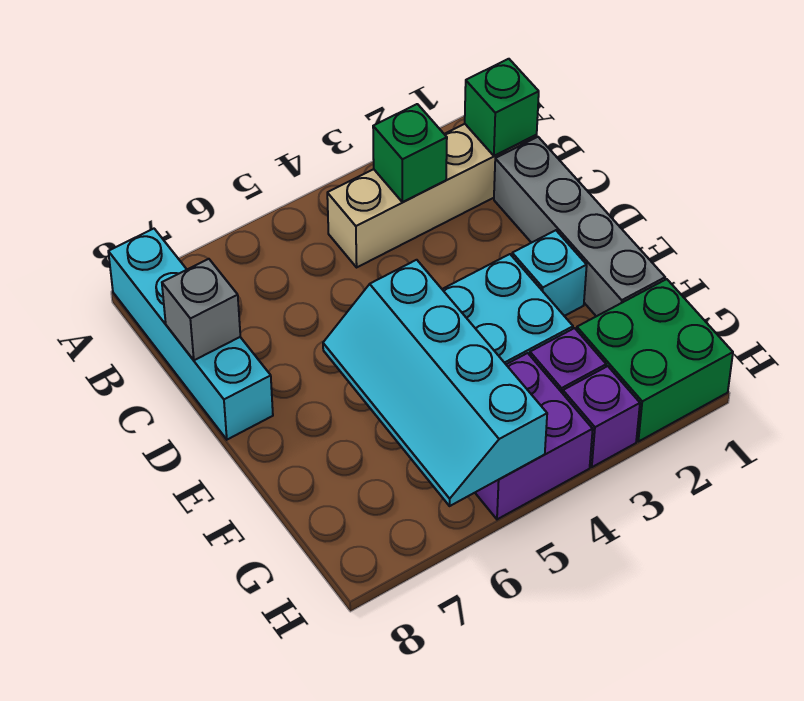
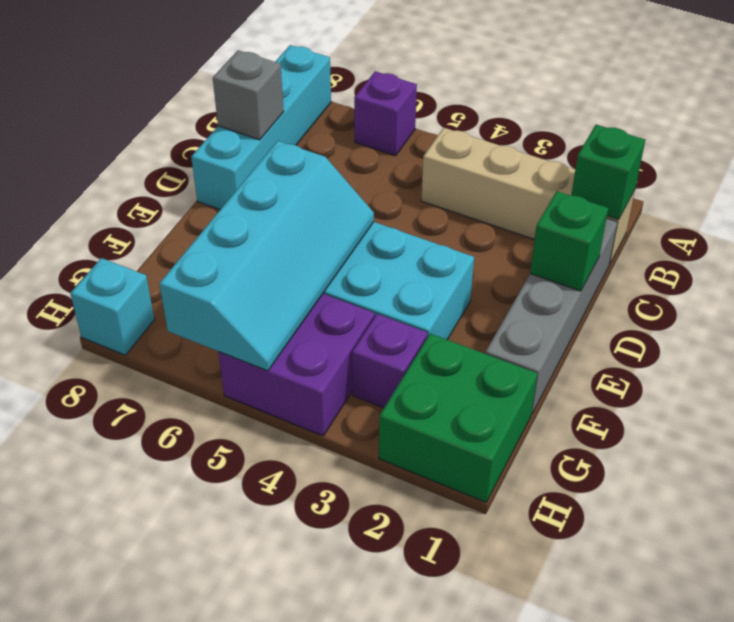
green 1x1 brick [373,104,447,202] -> green 1x1 brick moved to [530,191,608,291]
cyan 1x1 brick [512,230,587,316] -> cyan 1x1 brick moved to [70,258,154,355]
cyan 2x4 slope [323,260,547,506] -> cyan 2x4 slope turned to [159,141,374,371]
purple 1x1 brick [563,366,640,467] -> purple 1x1 brick moved to [354,71,417,156]

